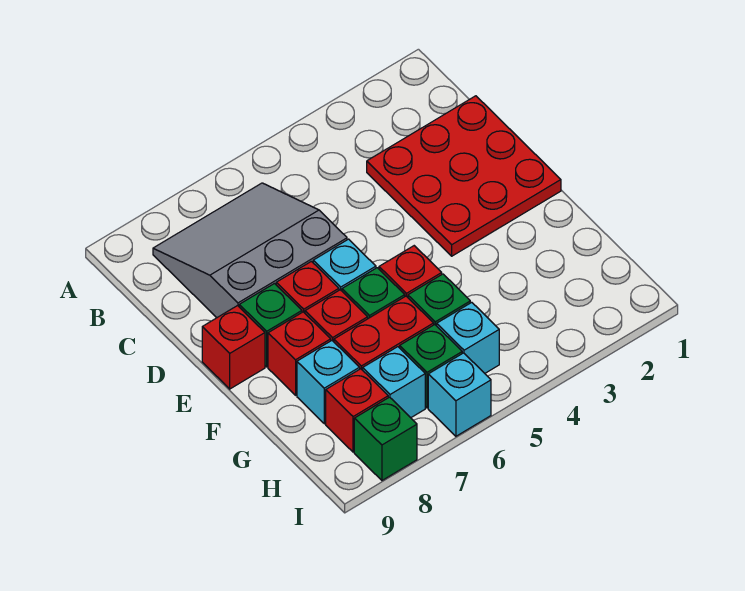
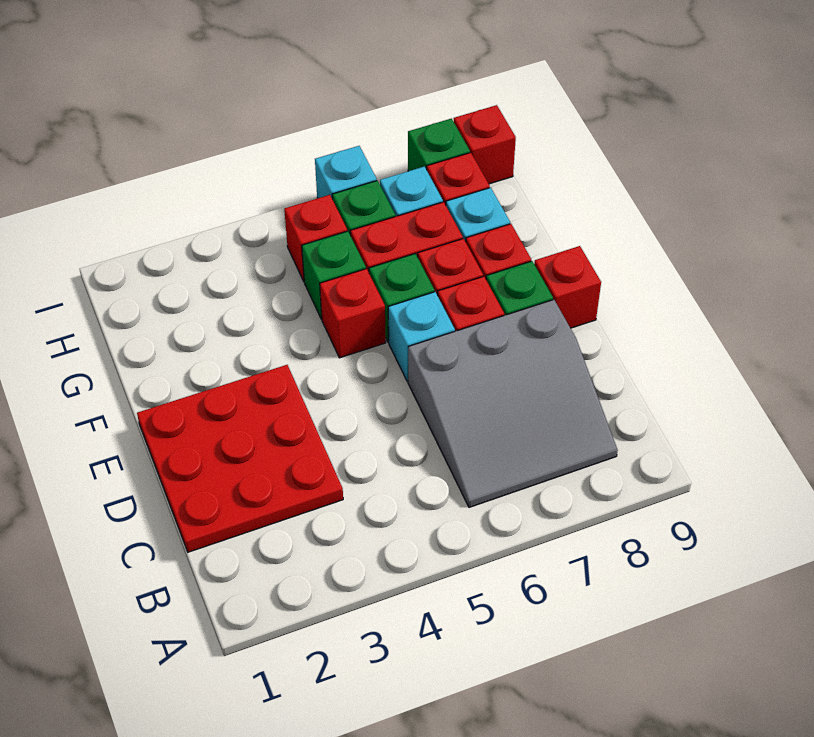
cyan 1x1 brick [437,302,499,373] -> red 1x1 brick [284,195,347,281]
none -> red 1x1 brick [454,105,516,184]

